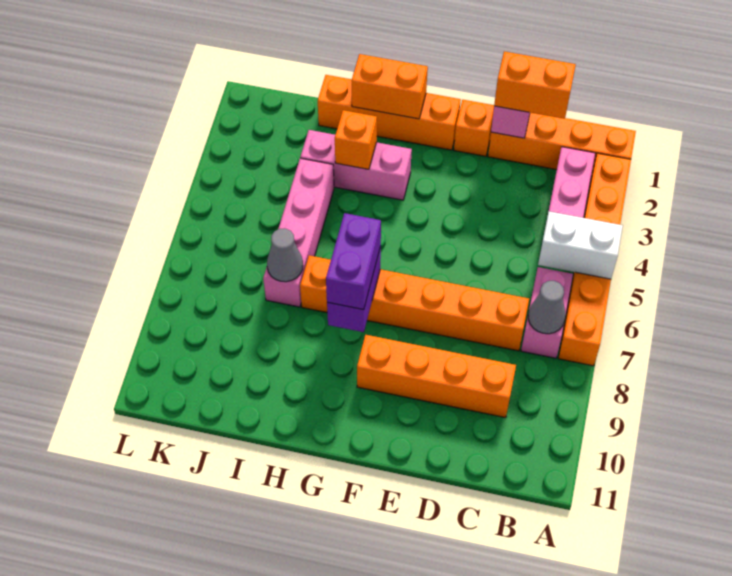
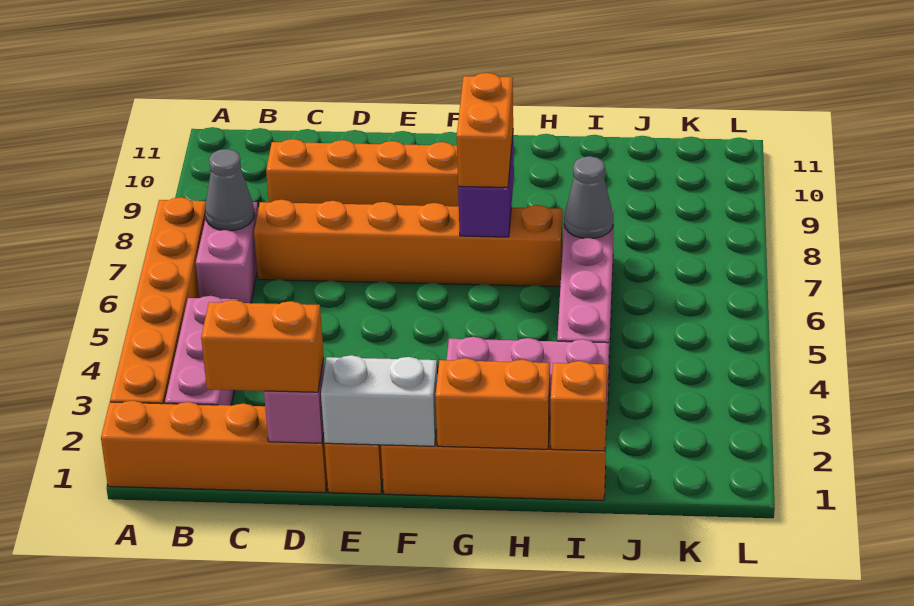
white 1x2 brick [538,211,623,279] -> white 1x2 brick moved to [321,355,437,446]
purple 1x2 brick [326,213,381,310] -> orange 1x2 brick [457,73,513,187]
orange 1x1 brick [335,110,377,169] -> orange 1x1 brick moved to [550,361,607,451]

